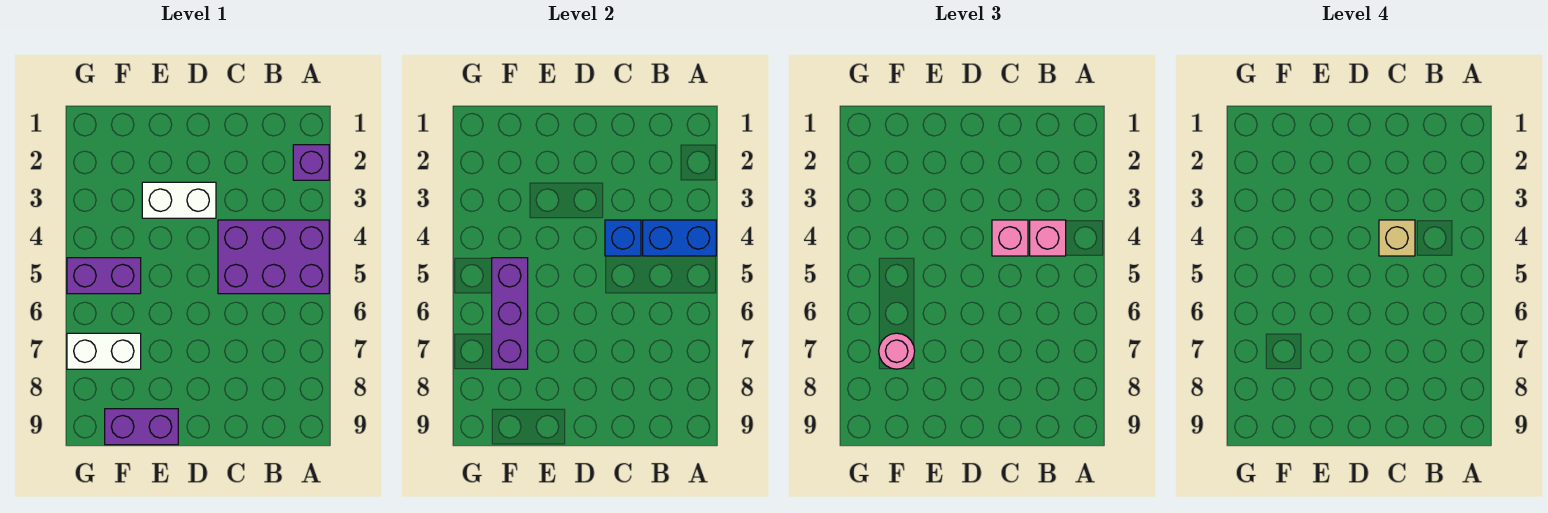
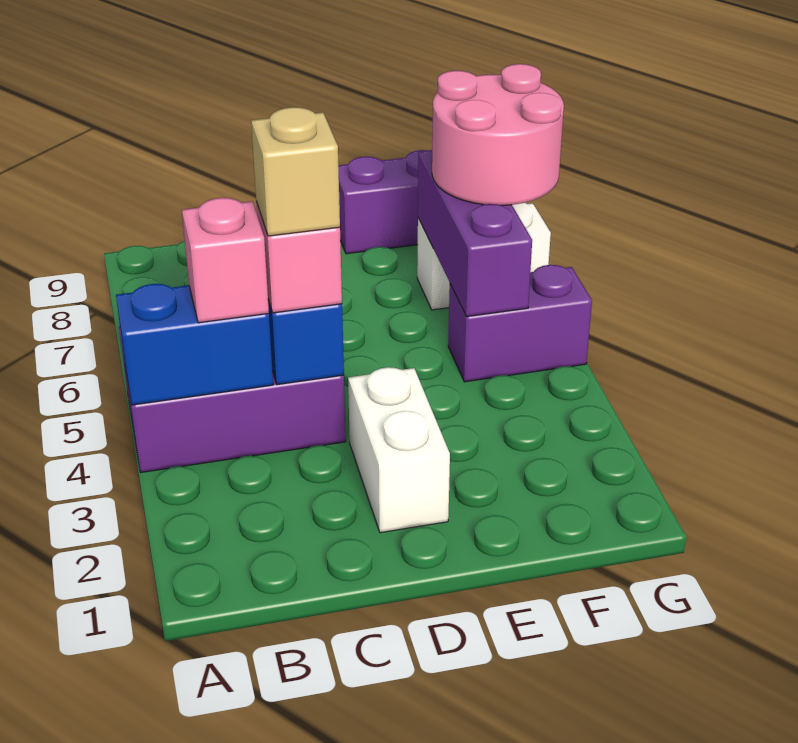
purple 1x1 brick [293,145,329,180] -> none
white 1x2 brick [142,182,216,218] -> white 1x2 brick turned to [348,367,450,533]
pink 1x1 round brick [879,333,915,369] -> pink 2x2 round brick [432,64,564,205]

